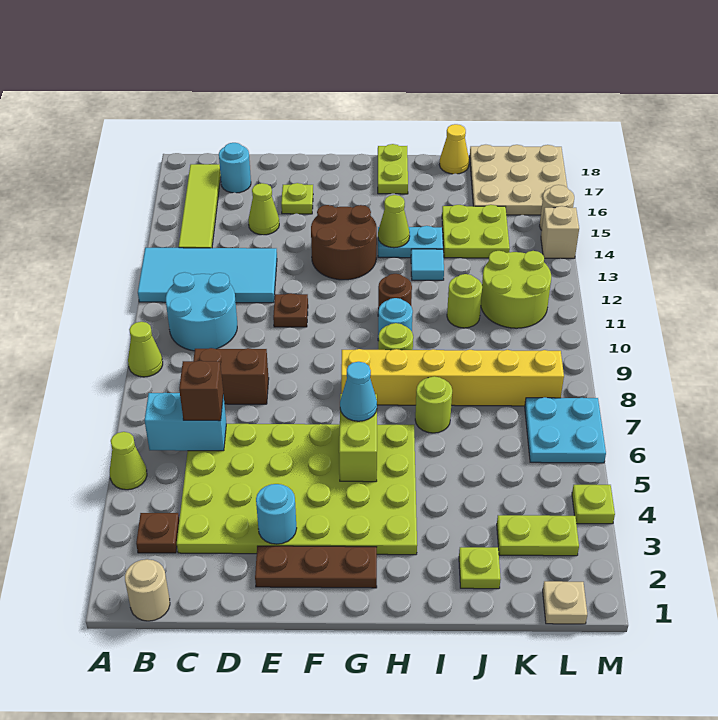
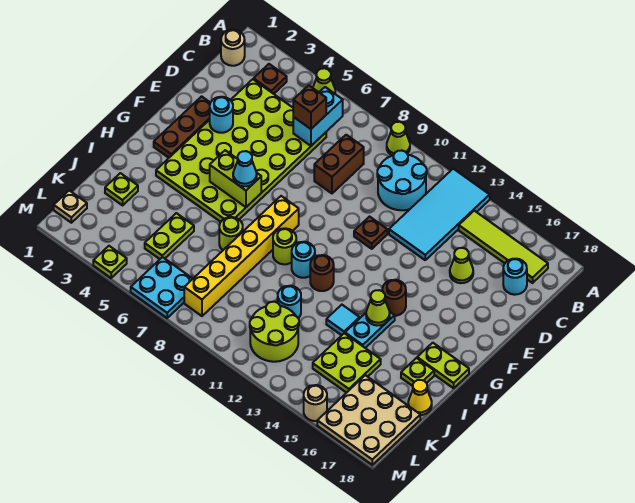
lime 1x1 plate [281,183,313,214] -> lime 1x1 plate moved to [401,358,434,386]
brown 2x2 round brick [311,205,377,280] -> brown 1x1 round brick [382,280,406,316]
lime 1x1 round brick [447,274,482,328] -> cyan 1x1 round brick [278,286,301,318]
lime 1x2 plate [497,515,579,556] -> lime 1x2 plate moved to [145,213,194,259]
tan 1x1 brick [541,206,579,258] -> none

